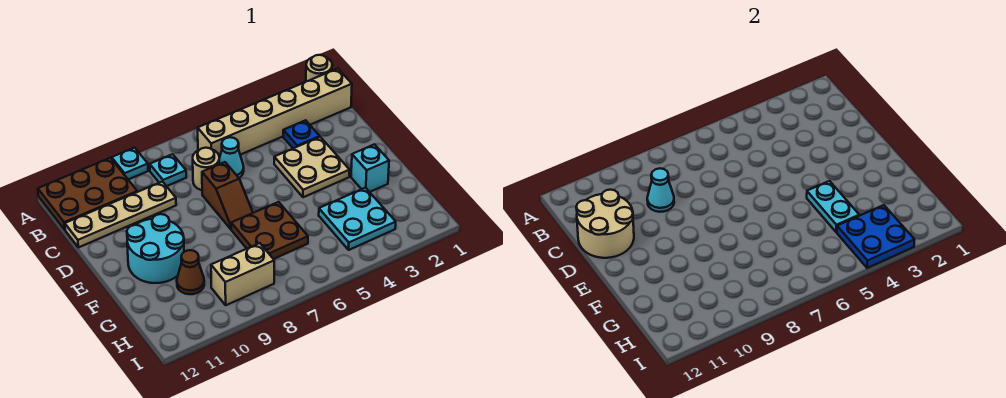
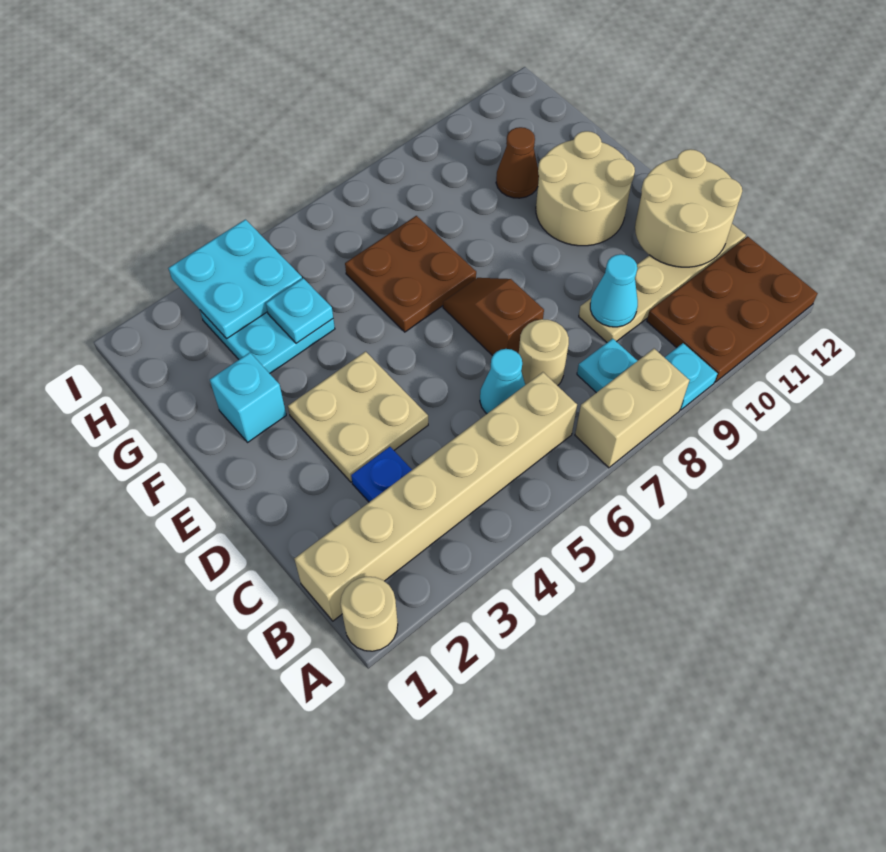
cyan 2x2 round brick [127,214,184,283] -> tan 2x2 round brick [536,131,635,246]
cyan 1x2 plate [807,181,859,232] -> cyan 1x1 plate [266,278,333,343]
blue 2x2 plate [837,205,914,268] -> cyan 2x2 plate [169,220,302,339]
tan 1x2 brick [211,243,274,305] -> tan 1x2 brick moved to [575,349,689,468]

